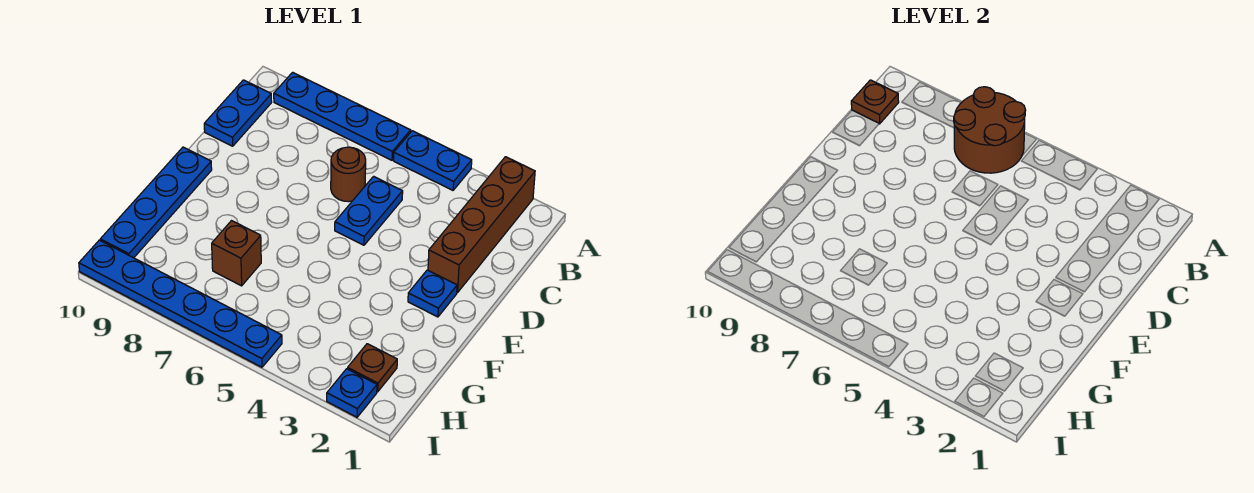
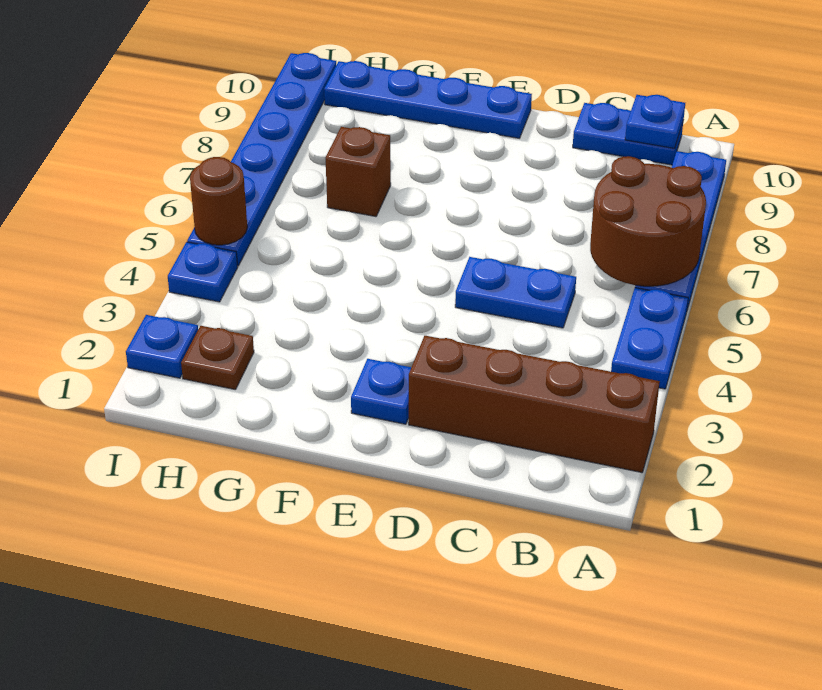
brown 1x1 plate [851,80,899,124] -> blue 1x1 plate [625,95,685,149]
brown 1x1 round brick [331,147,366,202] -> brown 1x1 round brick moved to [190,157,247,245]
none -> blue 1x1 plate [168,242,238,302]

